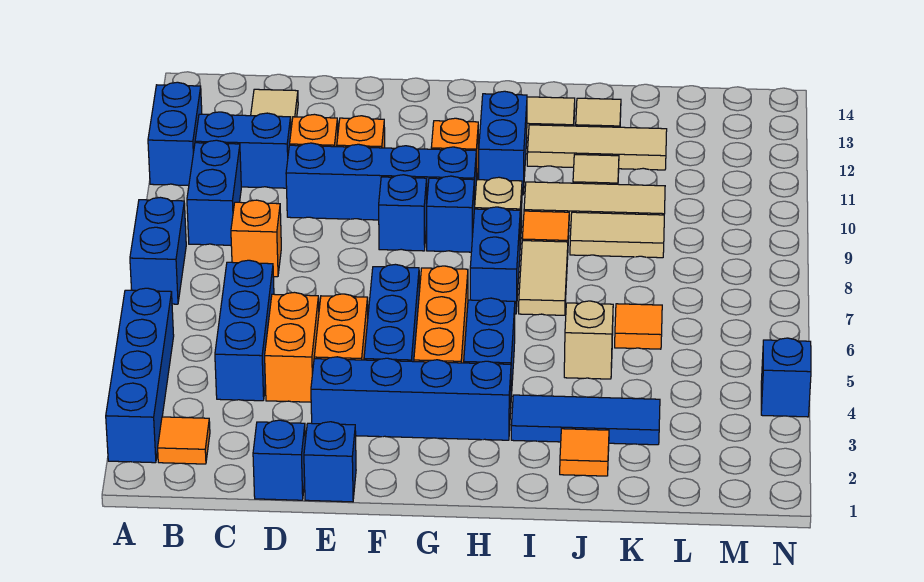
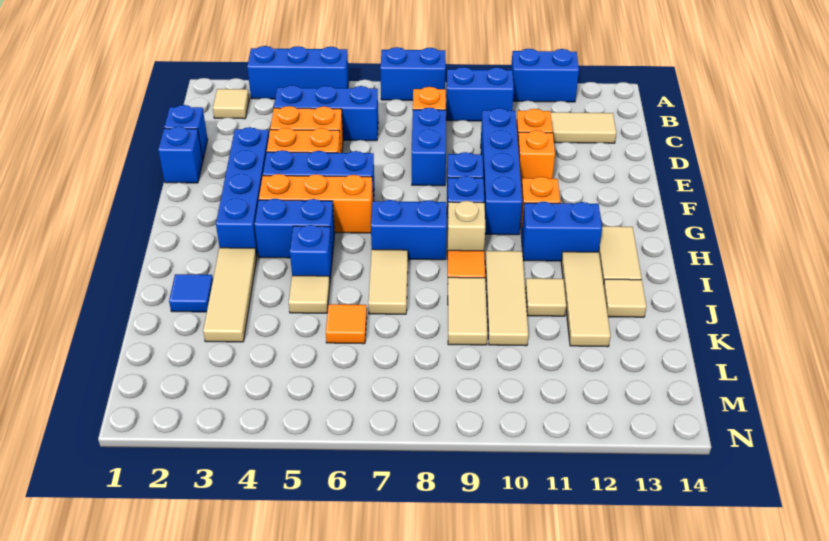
blue 1x4 brick [106,288,174,463] -> blue 1x3 brick [247,46,349,99]
orange 1x1 tile [158,417,210,464] -> tan 1x1 tile [213,89,249,119]
blue 1x2 brick [195,112,291,188] -> blue 1x2 brick moved to [412,108,446,186]
blue 1x3 tile [511,395,660,445] -> tan 1x3 tile [203,248,257,342]
tan 1x2 tile [519,241,568,315] -> tan 1x2 tile turned to [368,249,408,314]
orange 1x1 tile [560,429,609,476] -> blue 1x1 tile [169,274,213,312]
tan 1x1 brick [564,301,613,379] -> tan 1x1 tile [289,276,330,313]
blue 1x1 brick [761,338,811,417] -> blue 1x1 brick moved to [290,225,332,283]

